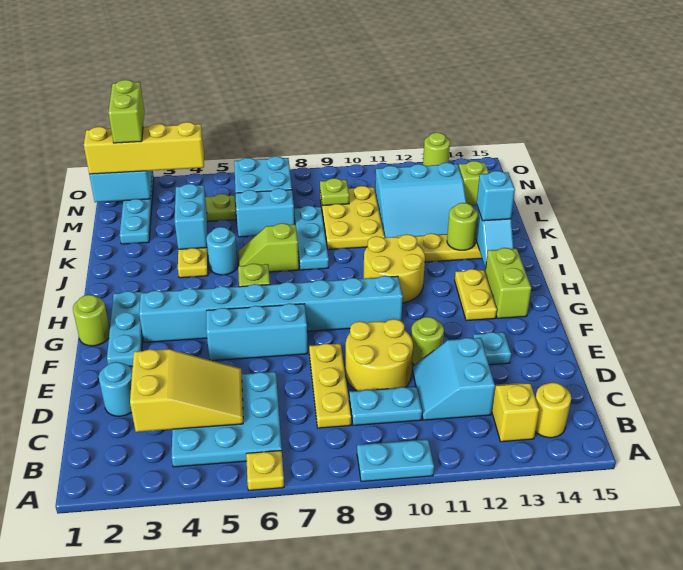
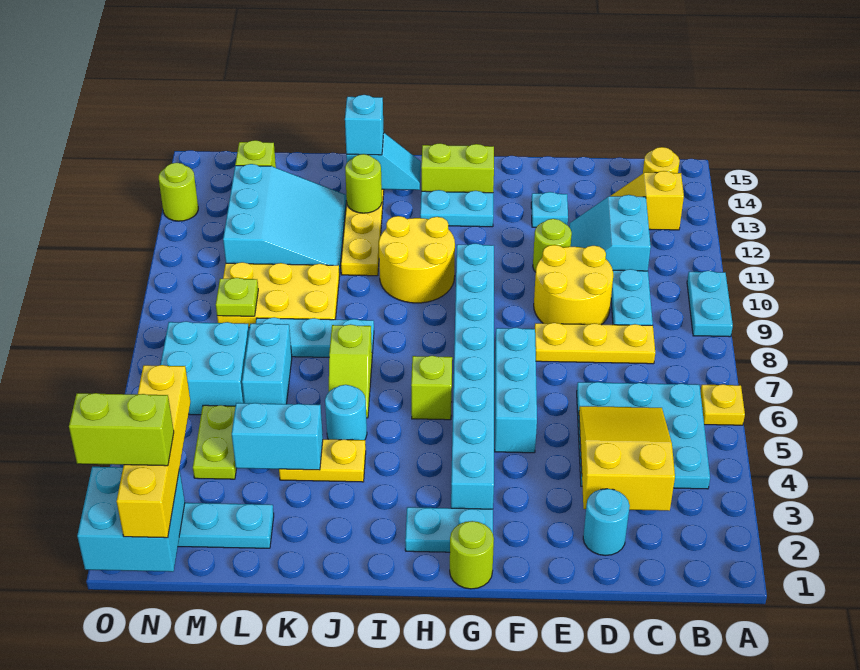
cyan 2x2 slope [413,338,495,420] -> cyan 2x2 slope turned to [569,195,651,271]
cyan 1x3 plate [107,291,144,366] -> cyan 1x2 plate [405,507,493,552]
yellow 1x2 plate [455,269,497,321] -> cyan 1x2 plate [420,190,493,227]

